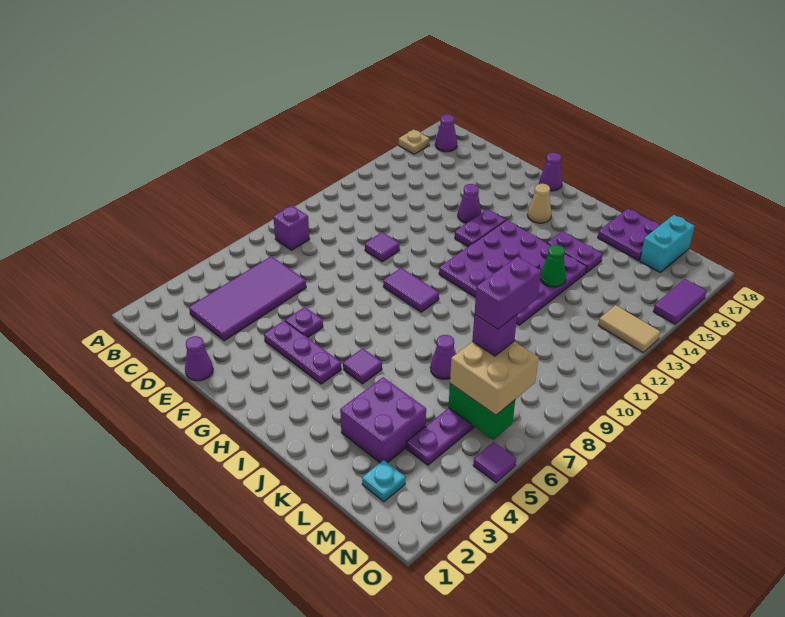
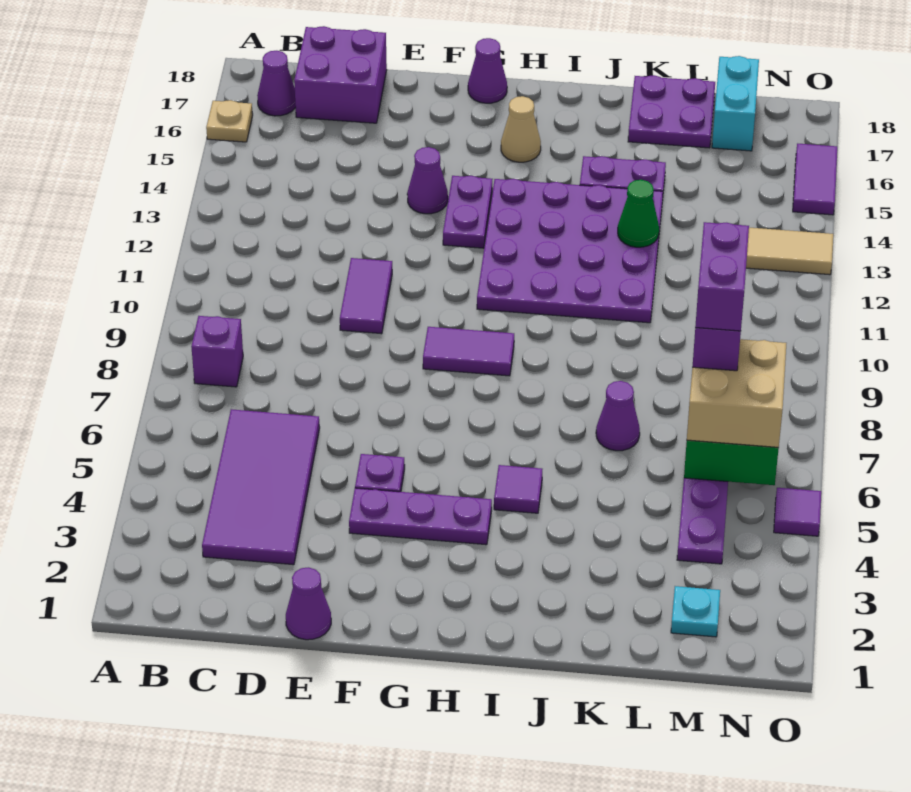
purple 1x1 tile [365,232,400,262] -> purple 1x2 tile [340,258,392,334]
purple 2x2 brick [340,377,426,463] -> purple 2x2 brick moved to [294,26,387,123]

